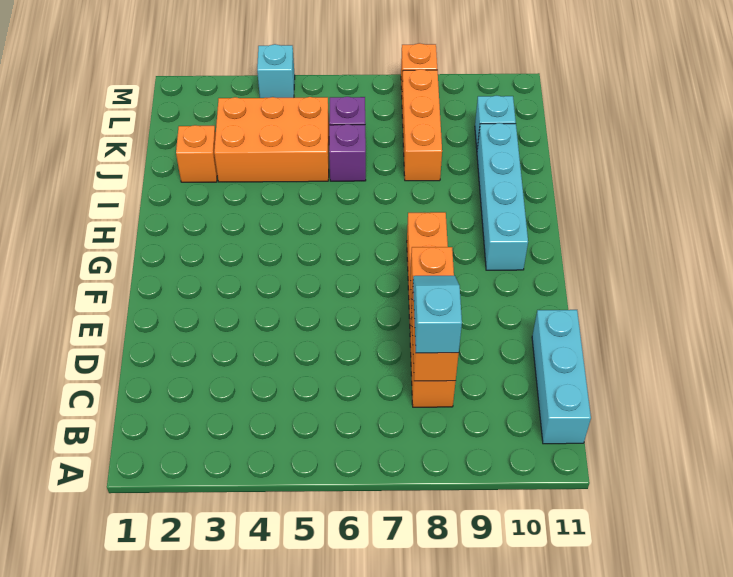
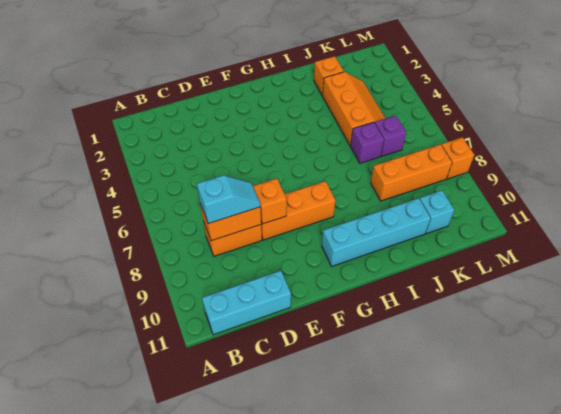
orange 2x3 brick [214,97,329,182] -> orange 2x3 slope [322,72,385,145]
cyan 1x1 brick [257,44,295,98] -> none

